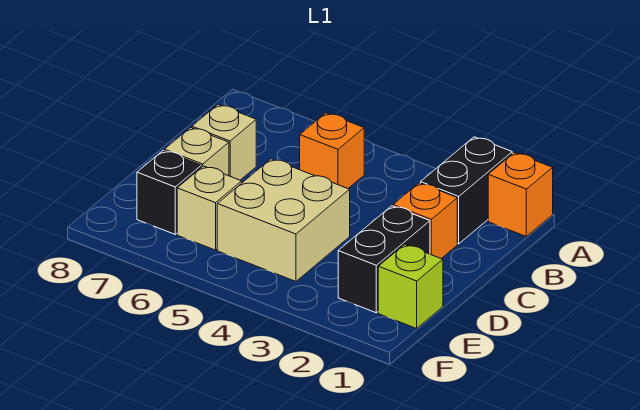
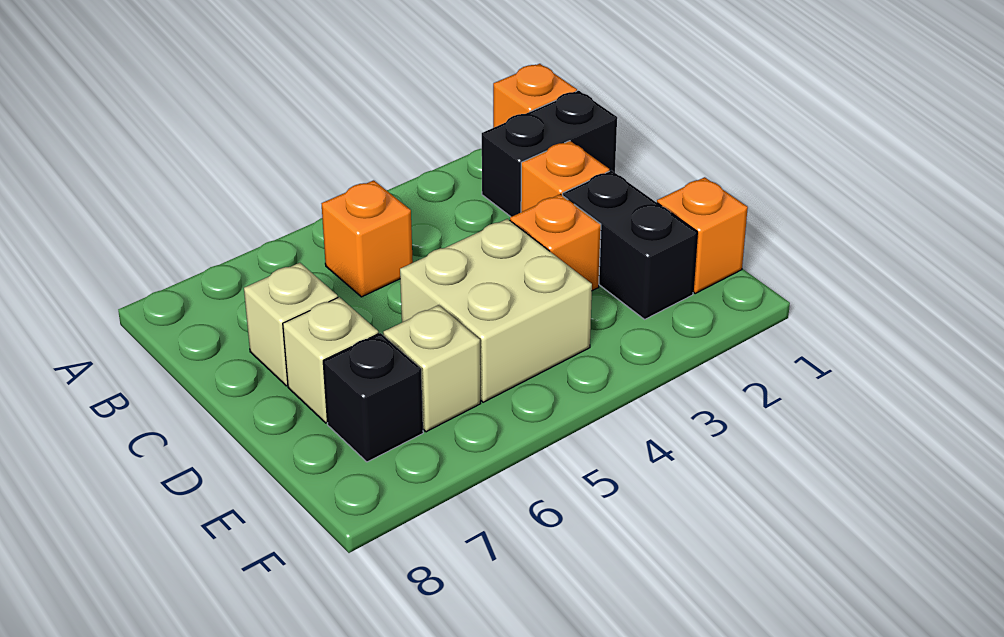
black 1x2 brick [421,137,512,244] -> black 1x2 brick turned to [482,91,617,217]
none -> orange 1x1 brick [510,194,601,291]
lime 1x1 brick [378,244,443,328] -> orange 1x1 brick [657,177,748,293]

